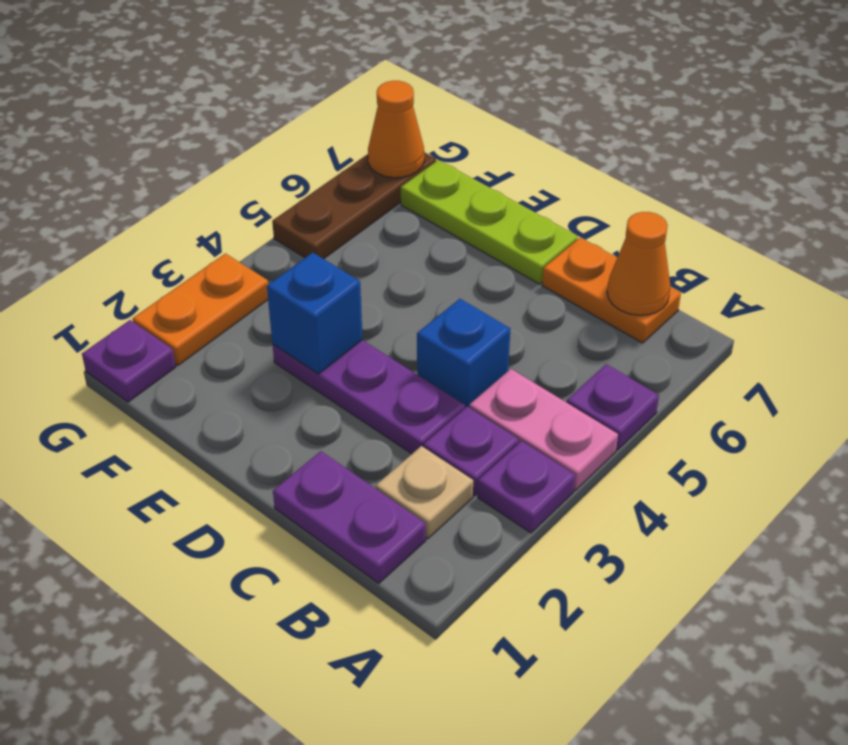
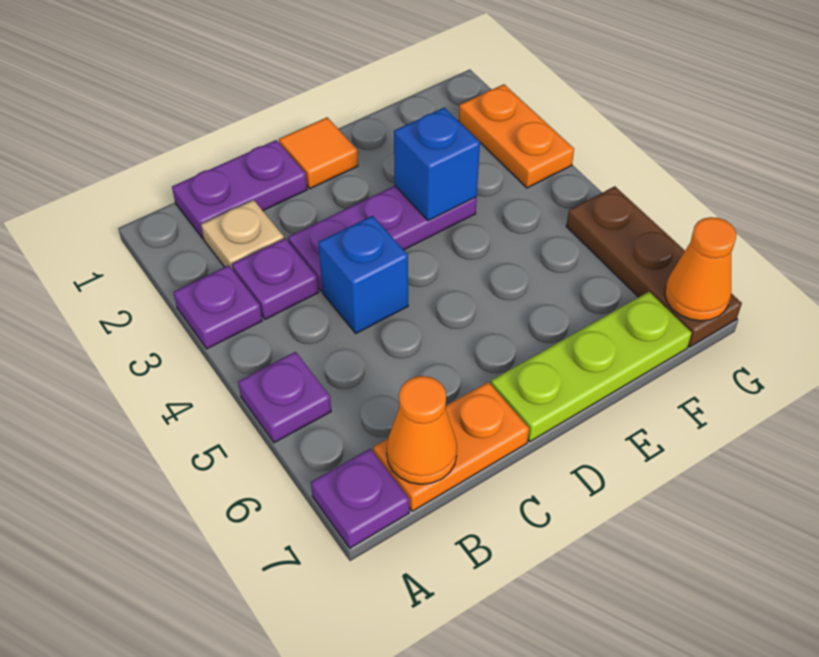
pink 1x2 plate [469,369,618,490] -> none
none -> orange 1x1 tile [279,117,358,189]
purple 1x1 plate [82,320,176,402] -> purple 1x1 plate moved to [311,449,409,548]

